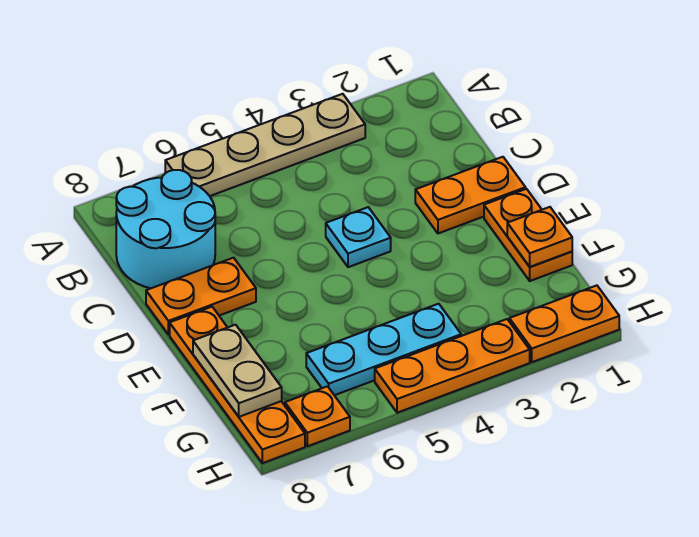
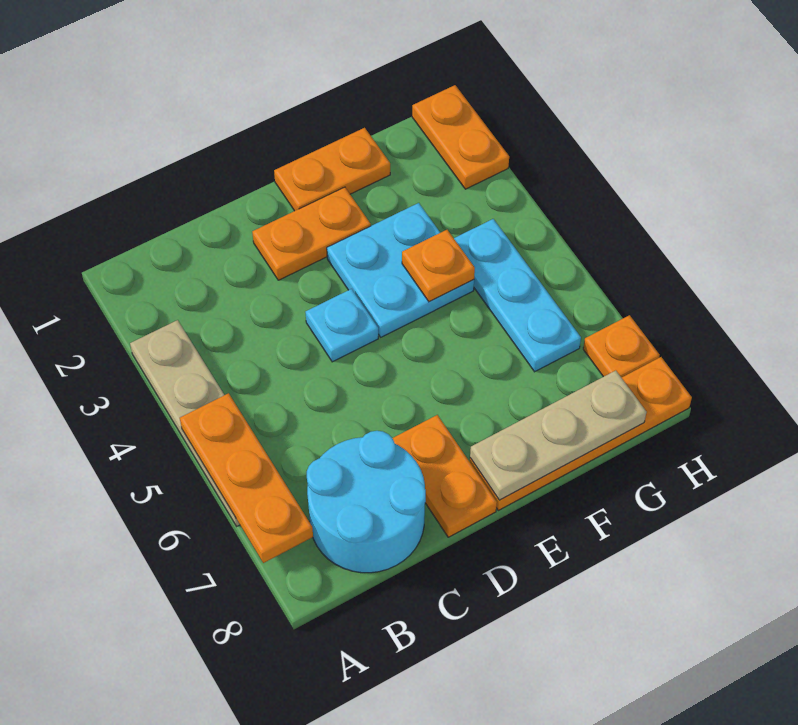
orange 1x2 plate [415,157,526,233] -> orange 1x2 plate turned to [252,187,371,280]
none -> cyan 2x2 plate [327,203,474,337]
orange 1x1 plate [507,207,572,267] -> orange 1x1 plate moved to [402,230,475,302]
tan 1x2 plate [193,325,282,417] -> tan 1x3 plate [470,370,647,500]
orange 1x3 plate [375,319,530,413] -> orange 1x3 plate moved to [180,393,313,563]

